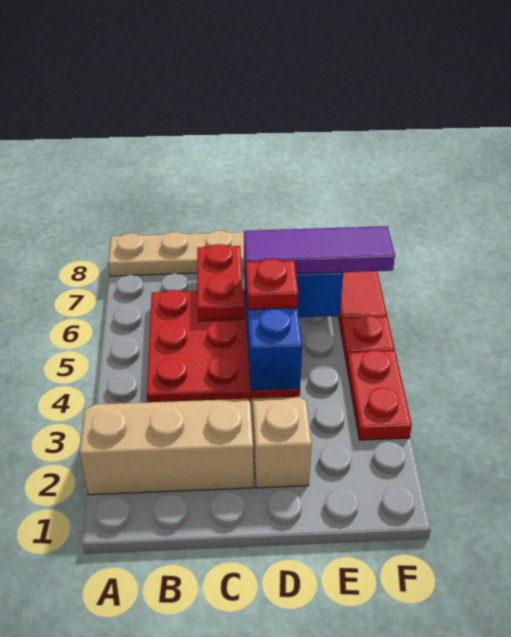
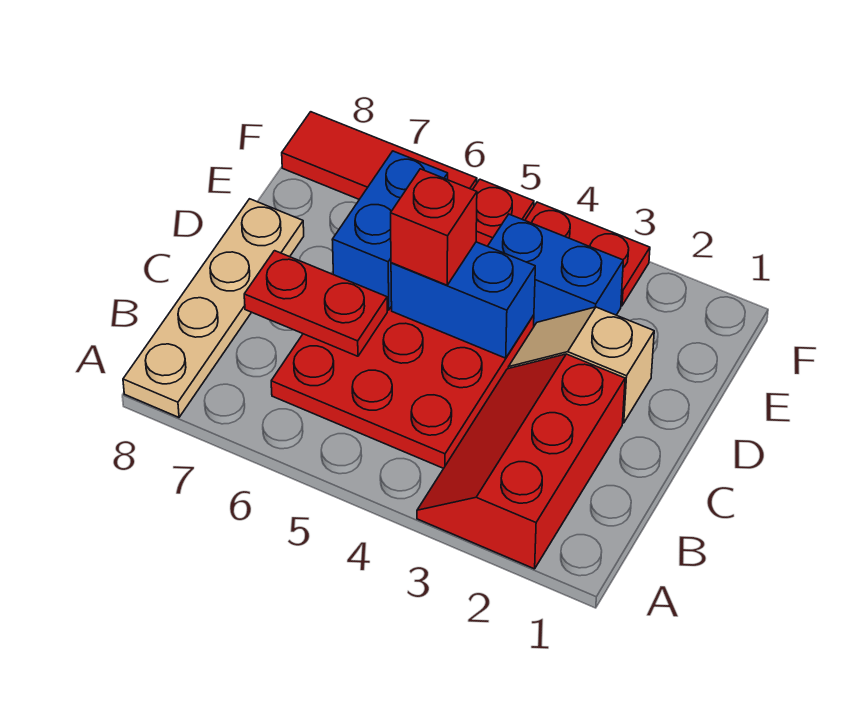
tan 2x3 slope [80,399,253,495] -> red 2x3 slope [417,354,625,569]
red 1x1 plate [246,259,298,309] -> red 1x1 brick [391,169,477,285]
purple 1x3 tile [244,226,395,274] -> none
none -> blue 1x2 brick [488,214,623,326]

